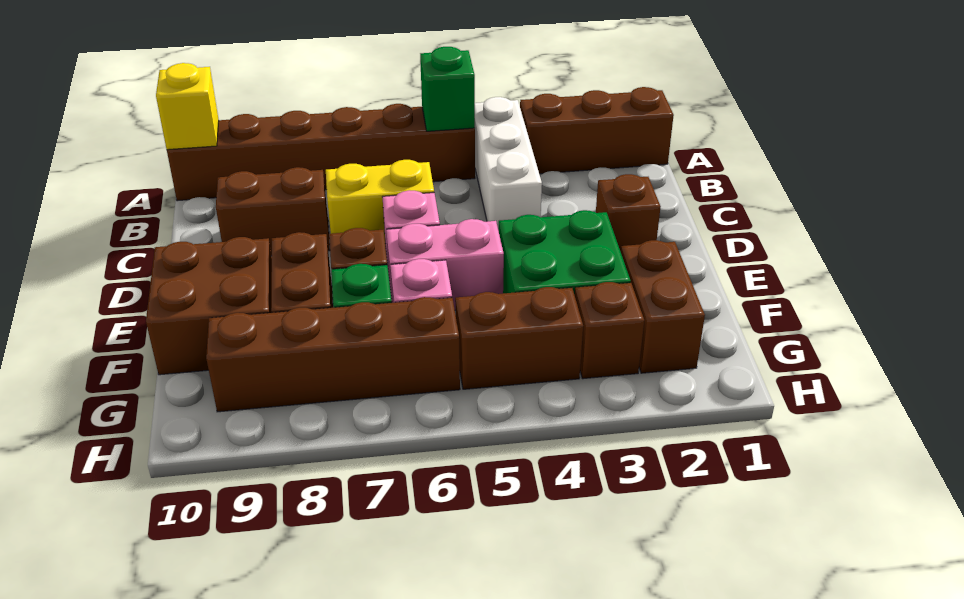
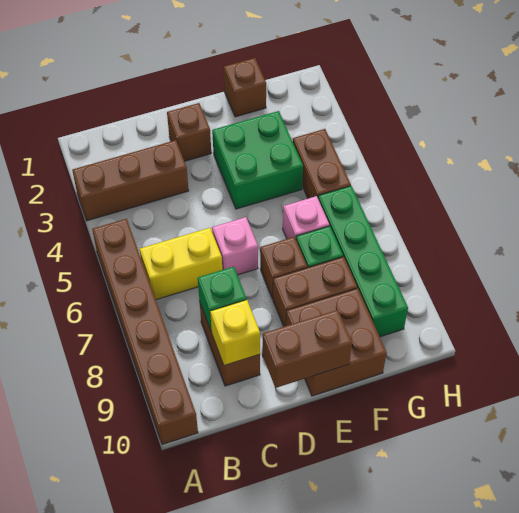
brown 1x3 brick [520,87,674,174] -> brown 1x3 brick turned to [72,140,189,221]
white 1x3 brick [475,97,542,231] -> none
green 1x1 brick [420,47,475,131] -> green 1x1 brick moved to [198,267,247,332]
yellow 1x1 brick [156,63,219,150] -> yellow 1x1 brick moved to [210,300,260,366]
yellow 1x2 brick [326,160,434,246] -> yellow 1x2 brick turned to [140,228,222,300]
pink 1x2 brick [386,219,504,310] -> none
brown 1x2 brick [621,240,705,373] -> brown 1x2 brick moved to [262,310,352,388]
brown 1x1 brick [575,282,644,379] -> brown 1x1 brick moved to [224,58,266,117]
brown 1x4 brick [206,297,460,412] -> green 1x4 brick [318,186,408,337]

